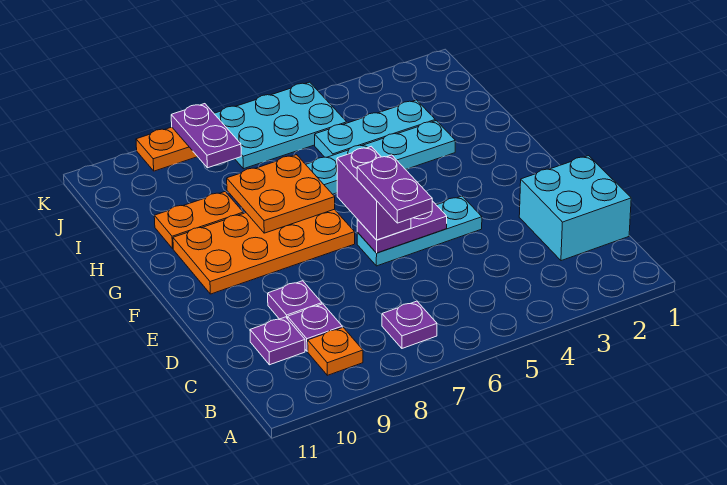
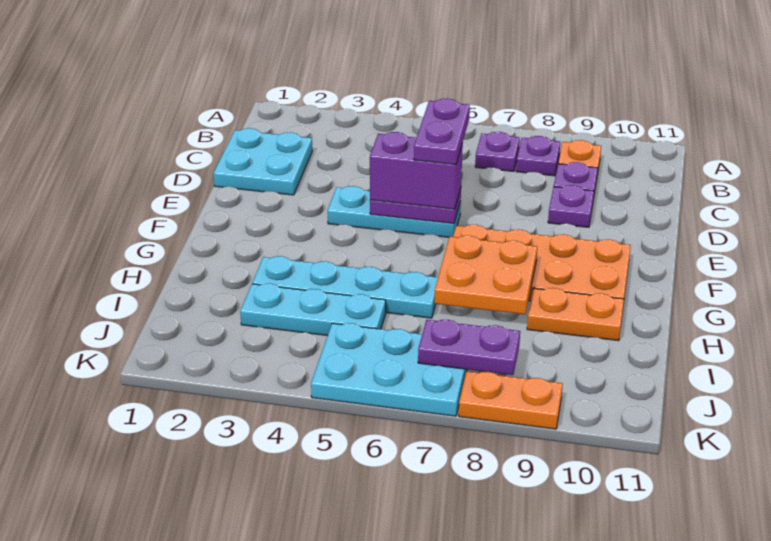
cyan 2x2 brick [519,156,631,261] -> cyan 2x2 plate [213,128,312,195]
purple 1x1 plate [250,317,305,365] -> purple 1x1 plate moved to [516,136,560,176]
purple 1x2 brick [337,146,411,240] -> purple 1x2 brick turned to [370,132,463,209]
purple 1x2 plate [171,104,241,168] -> purple 1x2 plate turned to [418,320,520,375]

